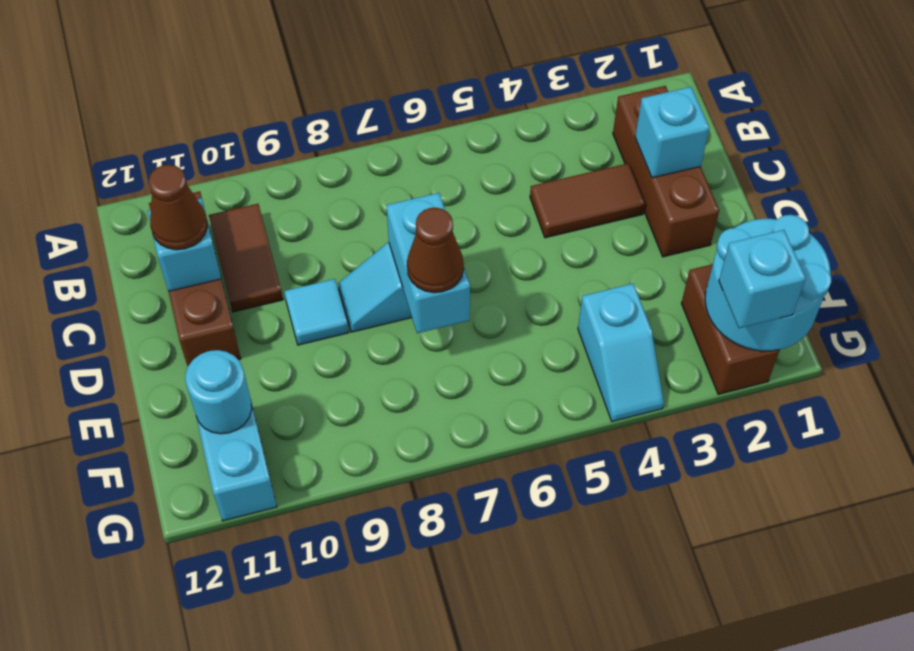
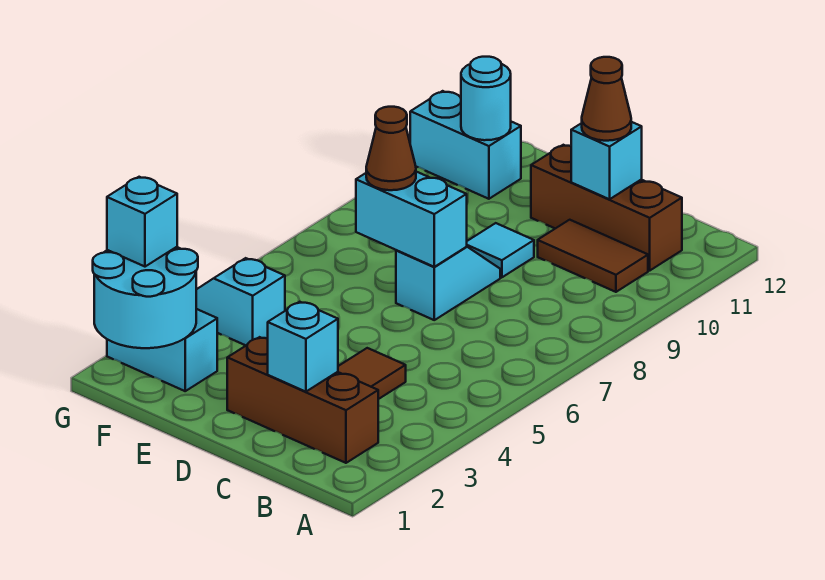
brown 1x2 brick [681,264,780,394] -> cyan 1x2 brick [107,309,217,391]

